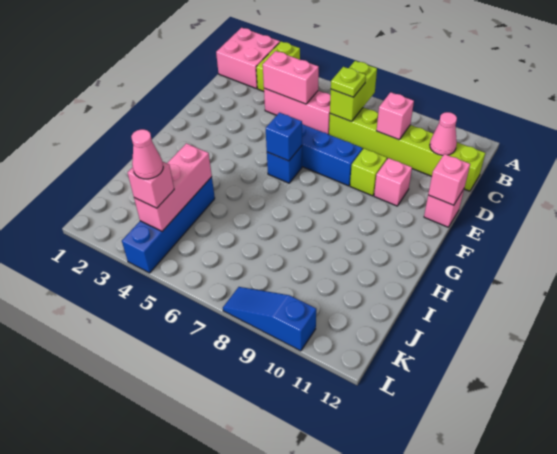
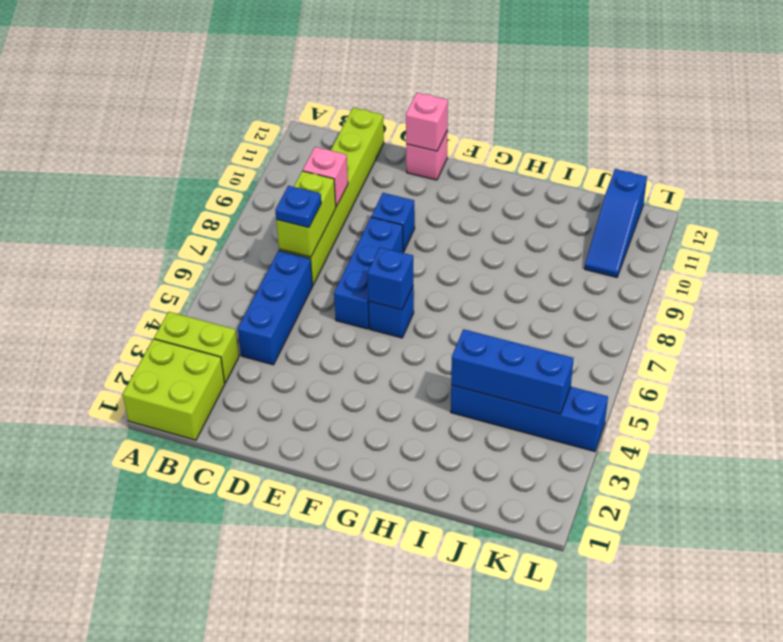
pink 2x2 brick [216,28,280,89] -> lime 2x2 brick [123,339,225,440]
lime 1x2 brick [330,61,377,121] -> lime 1x2 brick turned to [276,171,336,257]
pink 1x3 brick [264,88,331,134] -> blue 1x3 brick [238,251,313,365]
pink 1x2 brick [263,51,319,104] -> none
lime 1x1 plate [331,67,366,97] -> blue 1x1 plate [275,186,321,228]
pink 1x1 cone [430,112,457,155] -> none
lime 1x1 brick [350,149,387,196] -> blue 1x1 brick [371,193,415,252]
pink 1x1 brick [374,158,412,206] -> none
pink 1x3 brick [134,143,212,231] -> blue 1x3 brick [451,329,574,414]
pink 1x1 brick [128,161,174,208] -> none
pink 1x1 cone [131,129,163,179] -> none
blue 1x3 slope [223,287,316,351] -> blue 1x3 slope moved to [585,169,647,277]

